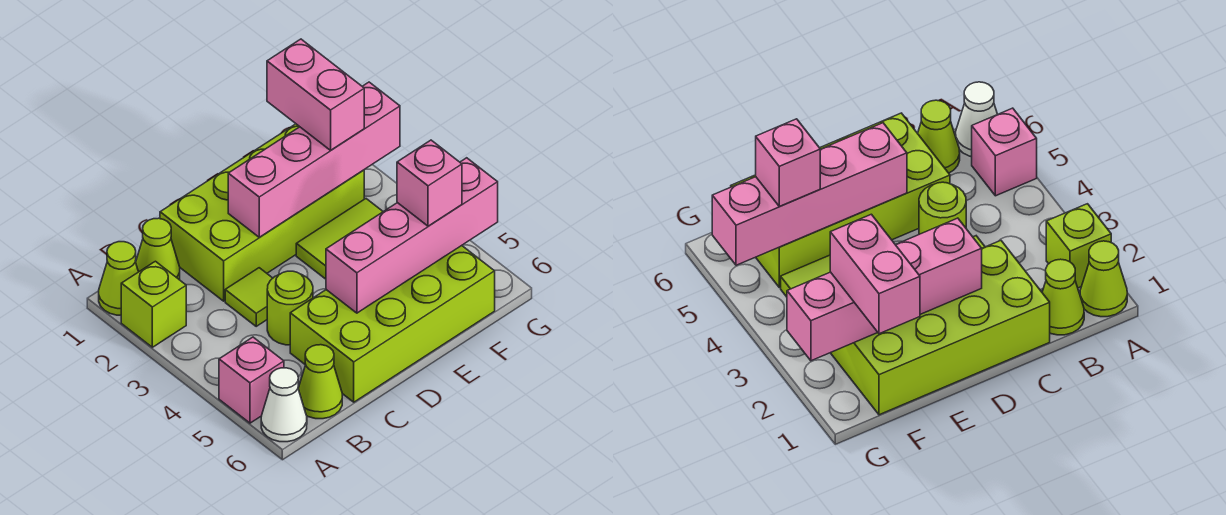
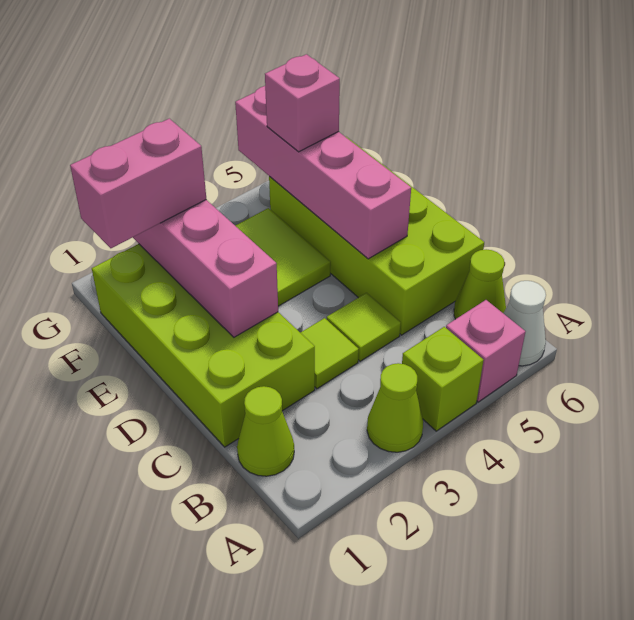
lime 1x1 cone [99,242,138,315] -> lime 1x1 cone moved to [367,363,423,452]
lime 1x1 brick [121,261,186,347] -> lime 1x1 brick moved to [402,327,484,431]
lime 1x1 round brick [267,271,313,345] -> lime 1x1 tile [327,293,401,361]

